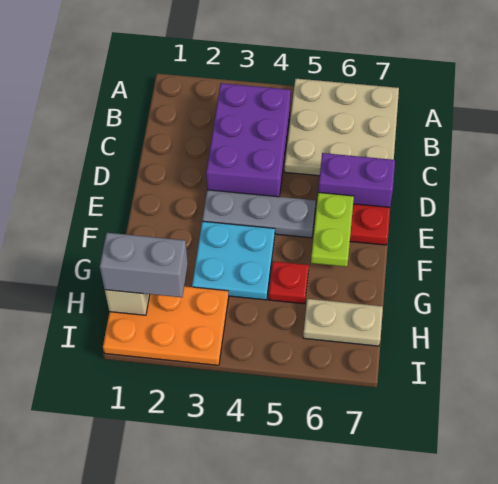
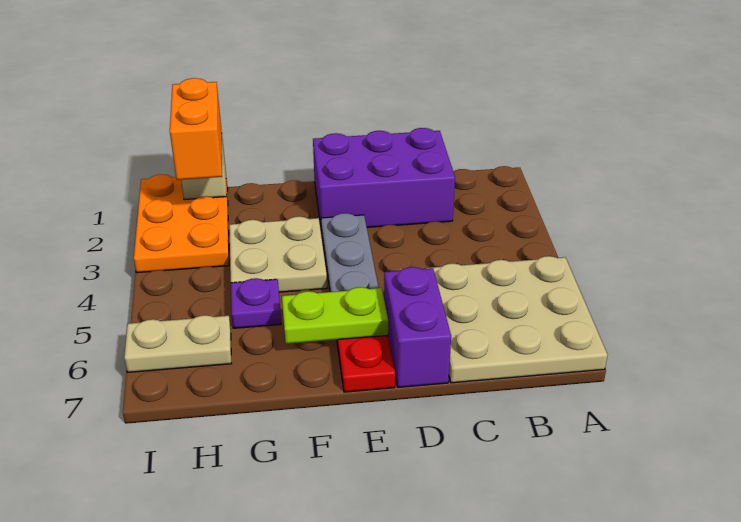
purple 2x3 brick [206,83,291,197] -> purple 2x3 brick moved to [313,128,455,230]
cyan 2x2 plate [192,221,275,300] -> tan 2x2 plate [229,216,327,292]
red 1x1 plate [269,261,309,304] -> purple 1x1 plate [231,278,281,328]
grey 1x2 brick [100,233,188,297] -> orange 1x2 brick [170,78,222,180]
tan 1x2 plate [303,299,383,346] -> tan 1x2 plate turned to [124,315,231,372]

